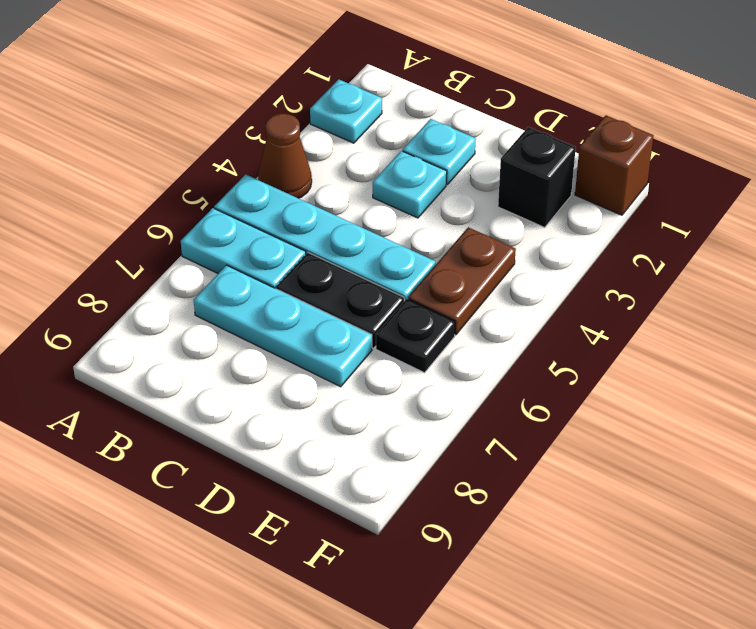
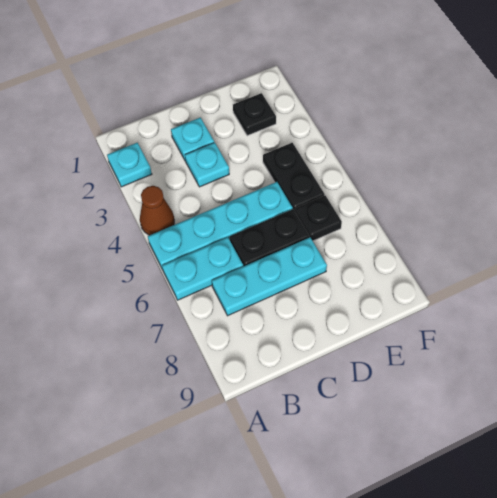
black 1x1 brick [498,127,576,227] -> black 1x1 plate [233,93,276,136]
brown 1x2 plate [408,227,516,335] -> black 1x2 plate [263,143,325,211]
brown 1x1 brick [575,115,653,215] -> none

